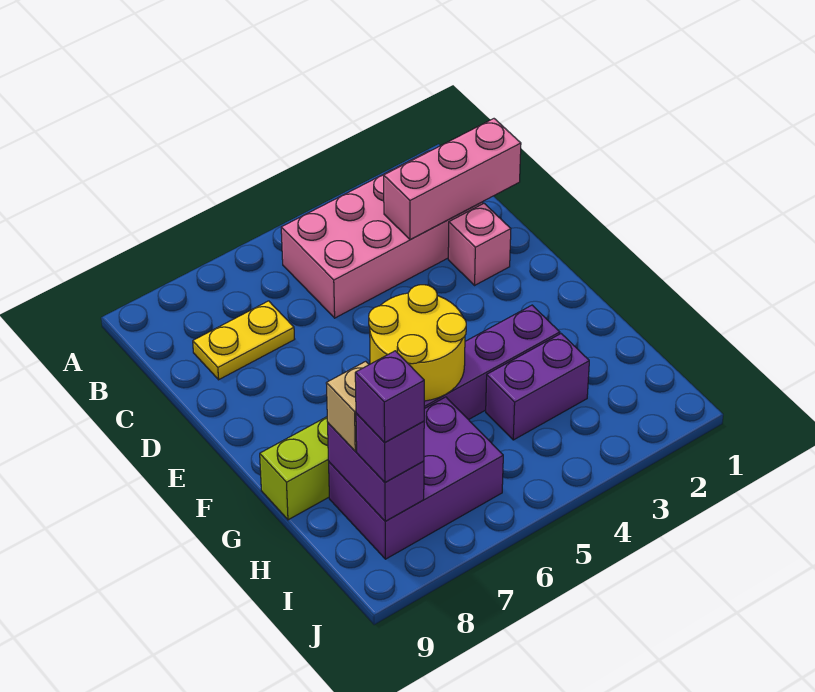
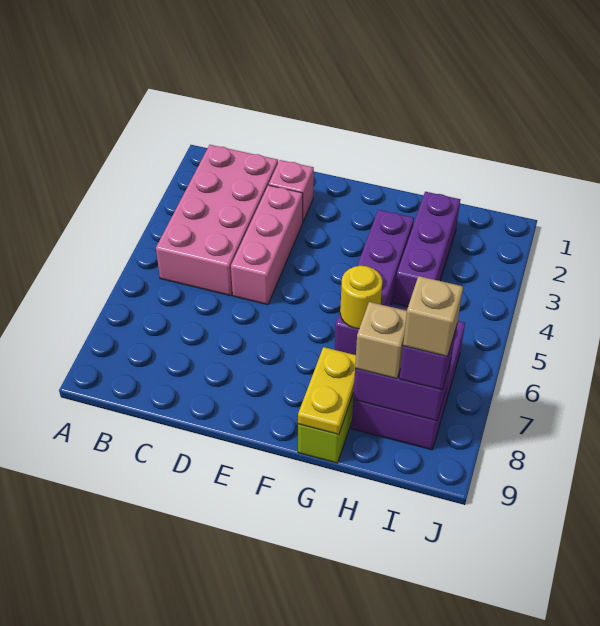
pink 1x3 brick [384,119,521,240] -> pink 1x3 brick moved to [231,185,303,305]
yellow 1x2 plate [193,301,294,380] -> yellow 1x2 plate moved to [298,347,356,435]
yellow 2x2 round brick [369,285,466,401] -> yellow 1x1 round brick [340,266,382,329]
purple 1x2 brick [486,334,589,440] -> purple 1x3 brick [394,192,460,307]
purple 1x1 brick [355,351,424,443] -> tan 1x1 brick [403,276,463,357]

